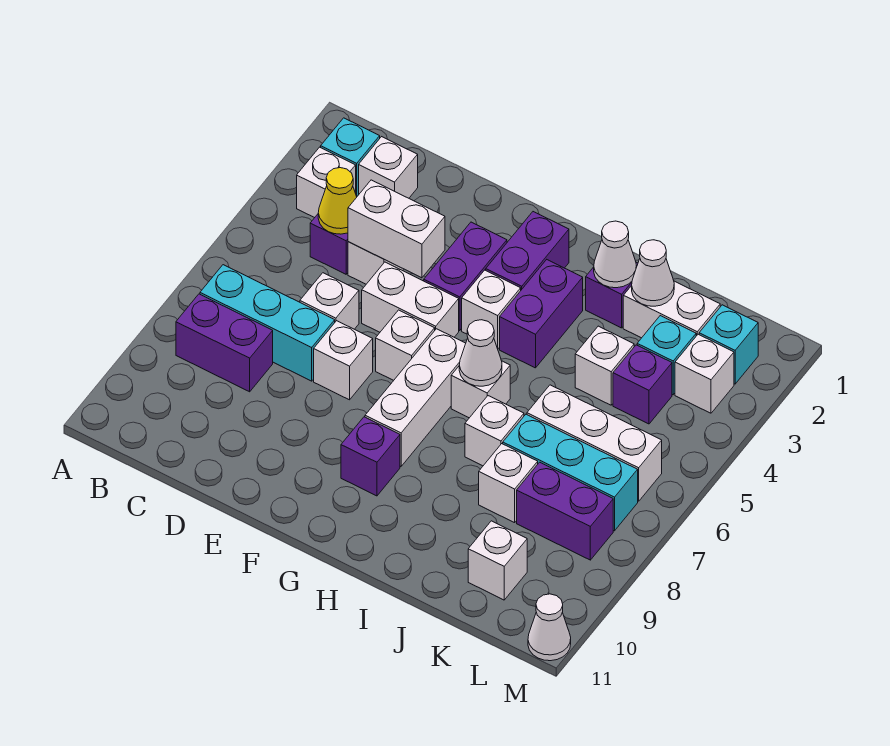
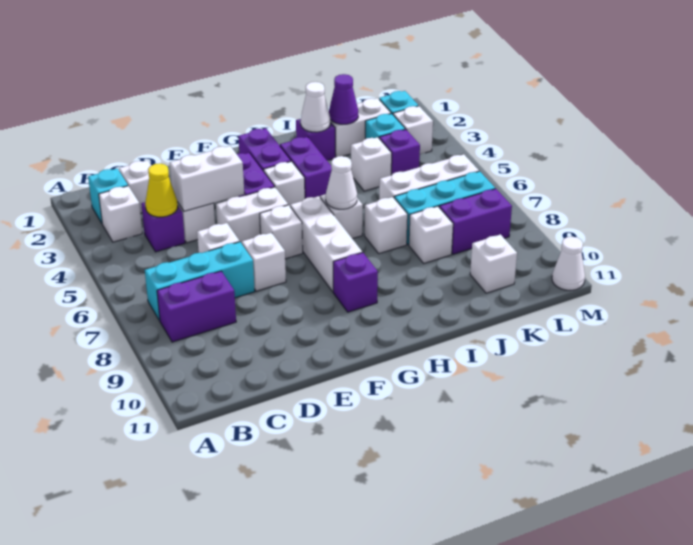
white 1x1 cone [632,240,674,306] -> purple 1x1 cone [329,74,358,124]

